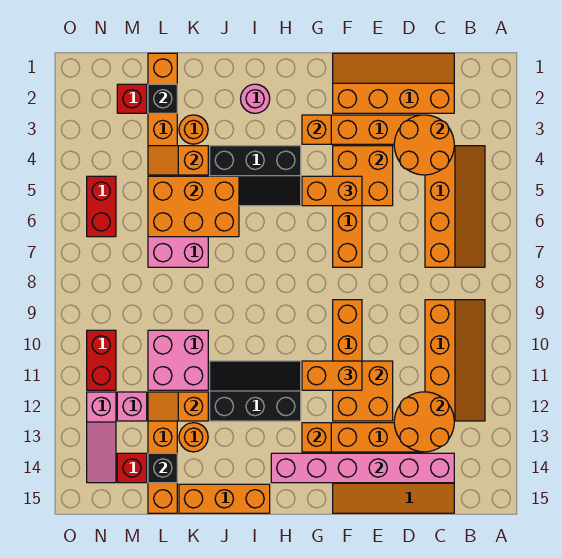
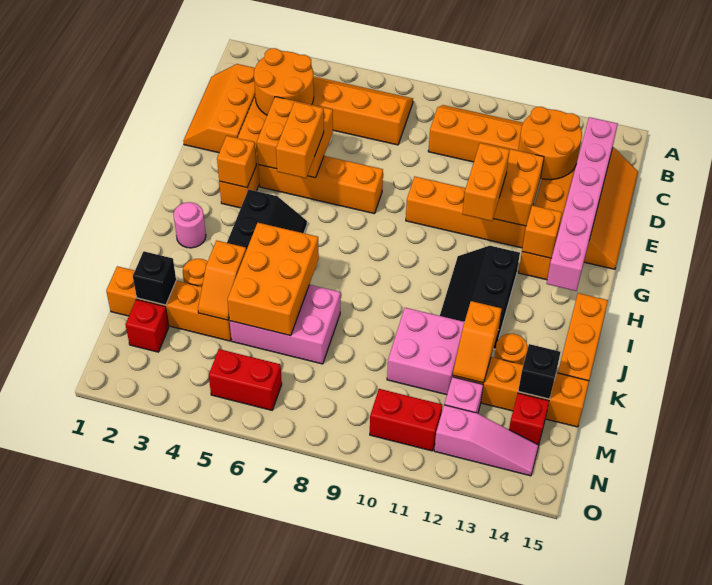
orange 2x4 slope [333,53,454,113] -> orange 2x3 slope [183,64,255,153]

